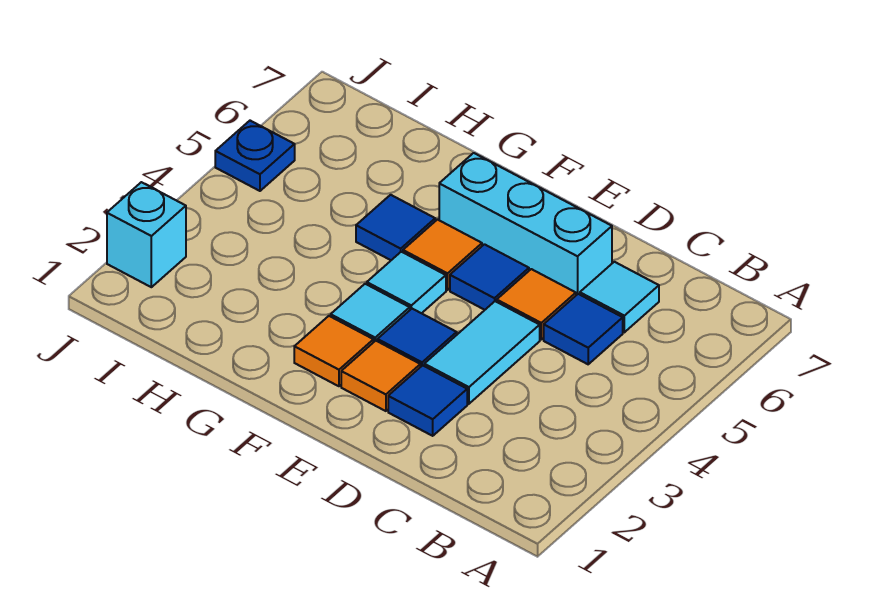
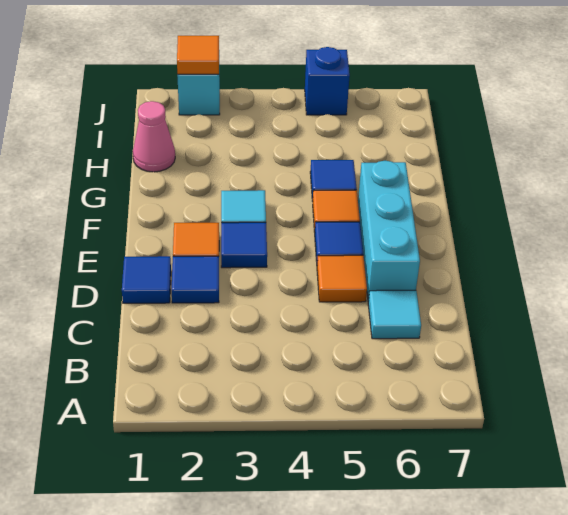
blue 1x1 tile [544,294,623,364] -> blue 1x1 tile moved to [122,256,171,303]
cyan 1x2 tile [424,301,540,404] -> none
orange 1x1 tile [294,316,373,386] -> orange 1x1 tile moved to [177,36,219,74]
cyan 1x1 tile [367,252,446,313] -> none
none -> pink 1x1 cone [133,101,175,172]
blue 1x1 plate [215,121,295,191] -> blue 1x1 brick [305,47,350,115]

